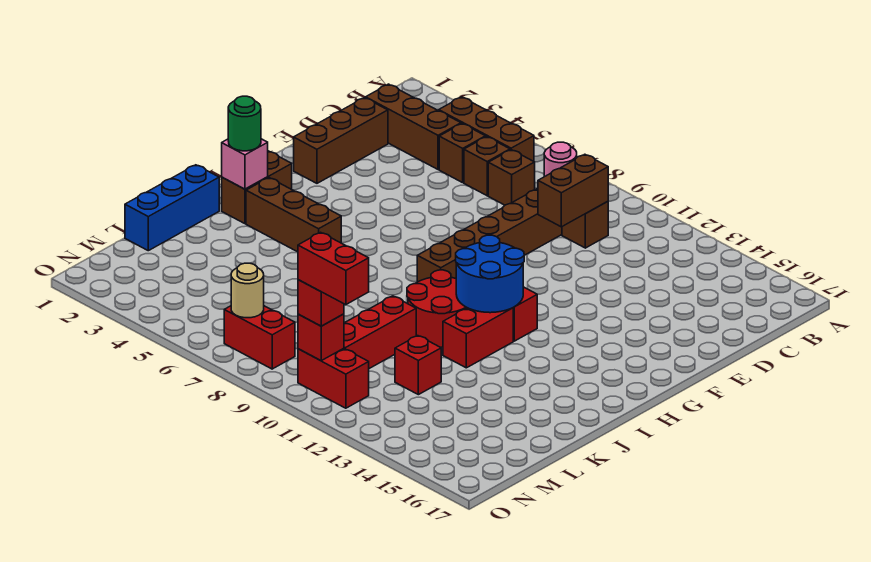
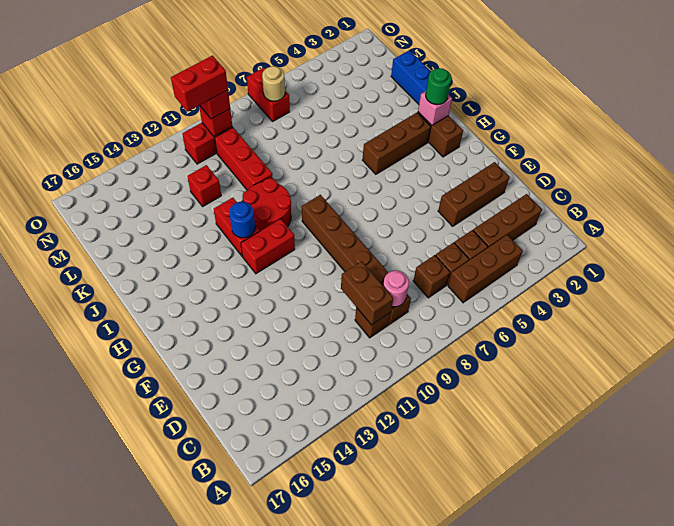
brown 1x3 brick [294,98,388,183] -> brown 1x3 brick turned to [438,162,510,226]
blue 2x2 round brick [456,235,524,313] -> blue 1x1 round brick [229,202,255,238]
red 1x2 brick [224,306,295,369] -> red 1x2 brick turned to [247,68,290,121]

